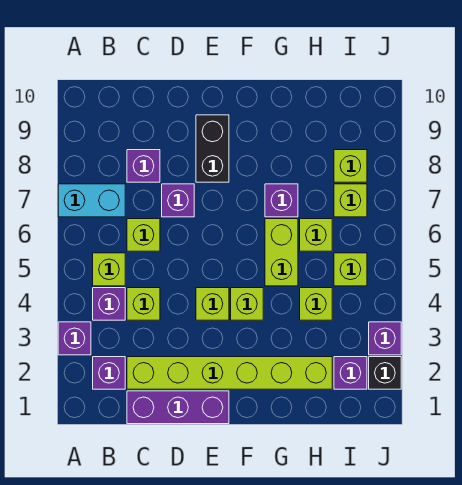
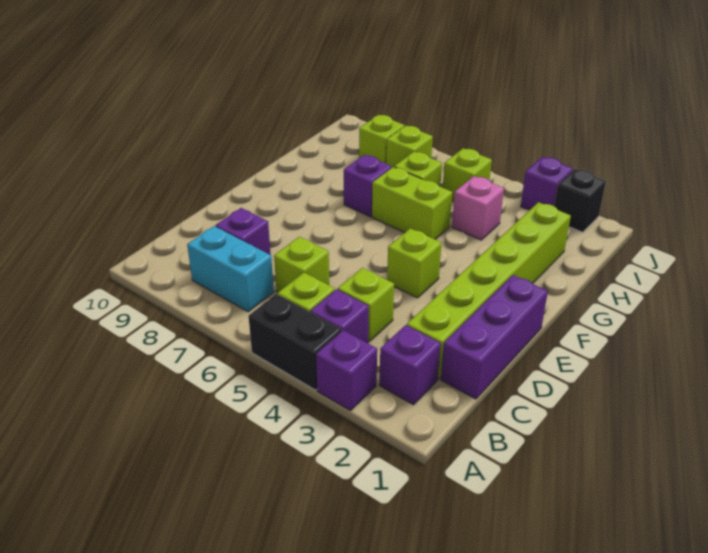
cyan 1x2 brick [58,184,125,217] -> cyan 1x2 brick turned to [187,226,274,312]
purple 1x1 brick [162,184,194,217] -> none
black 1x2 brick [196,115,229,182] -> black 1x2 brick moved to [248,294,342,390]
lime 1x1 brick [231,288,263,320] -> none
lime 1x1 brick [300,288,332,320] -> pink 1x1 brick [452,176,504,240]
purple 1x1 brick [334,357,367,389] -> none

